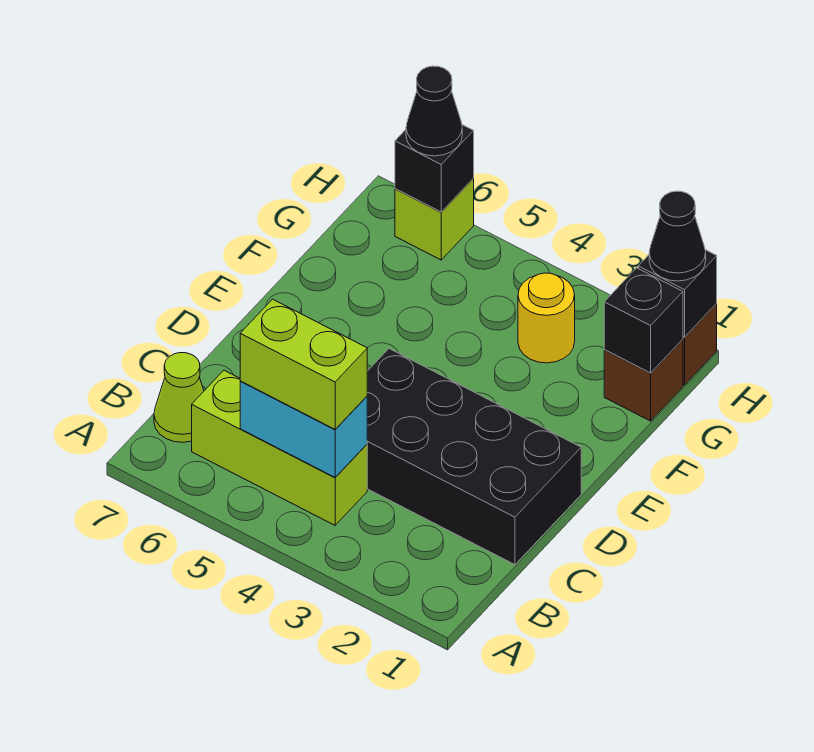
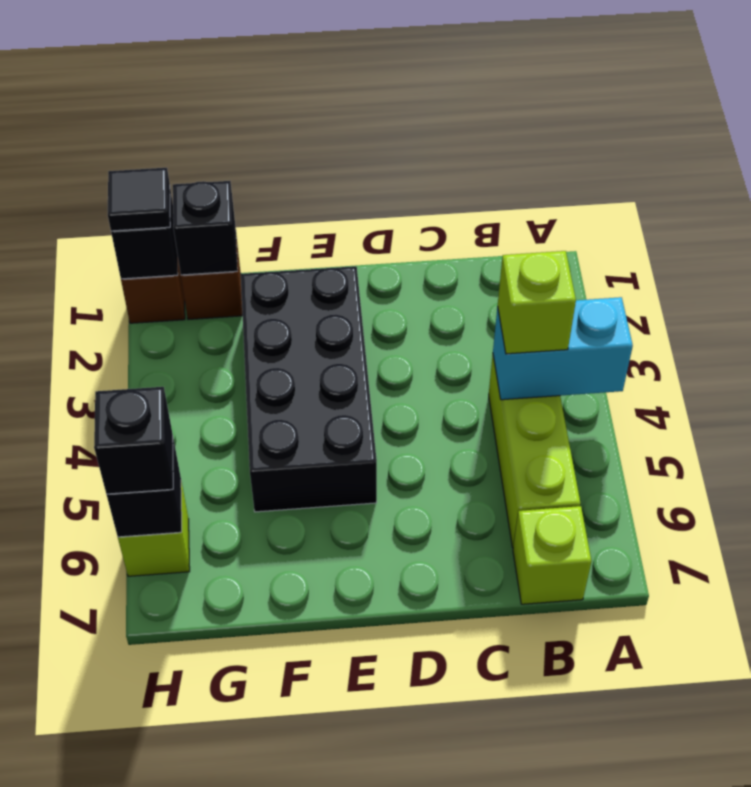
cyan 1x2 brick [240,381,367,477] -> cyan 1x2 brick turned to [493,297,633,400]
lime 1x2 brick [240,299,367,429] -> lime 1x1 brick [498,251,576,354]
lime 1x1 cone [154,353,204,442] -> lime 1x1 brick [513,506,591,604]
black 2x4 brick [367,349,581,565] -> black 2x4 brick moved to [241,266,377,512]
yellow 1x1 round brick [518,273,575,363] -> none
black 1x1 cone [649,191,706,281] -> black 1x1 tile [108,168,170,231]
black 1x1 cone [406,66,462,156] -> black 1x1 brick [94,387,173,494]

